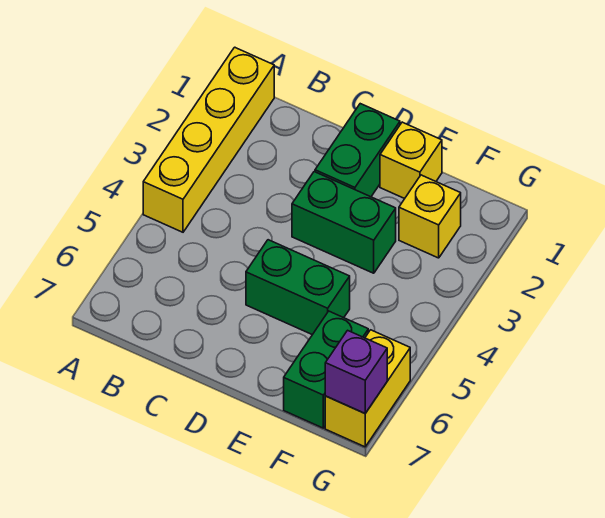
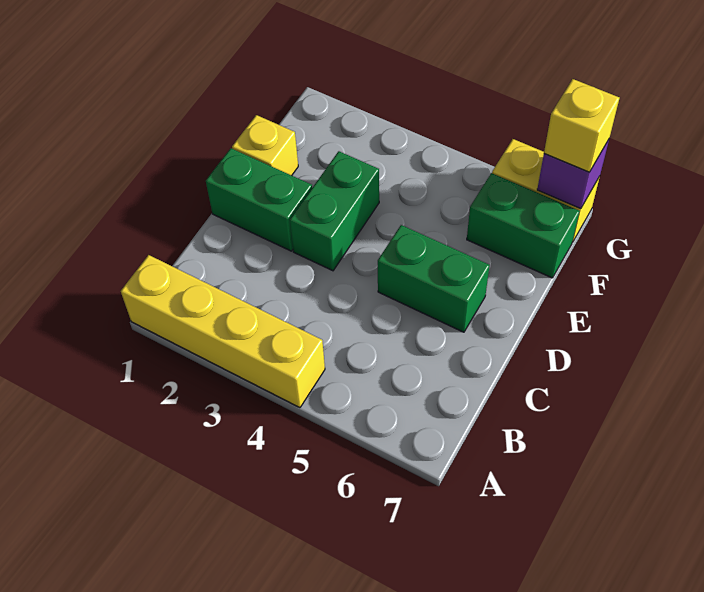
green 1x2 brick [246,240,350,335] -> green 1x2 brick turned to [378,225,490,332]
yellow 1x1 brick [399,175,461,258] -> yellow 1x1 brick moved to [544,79,619,172]

